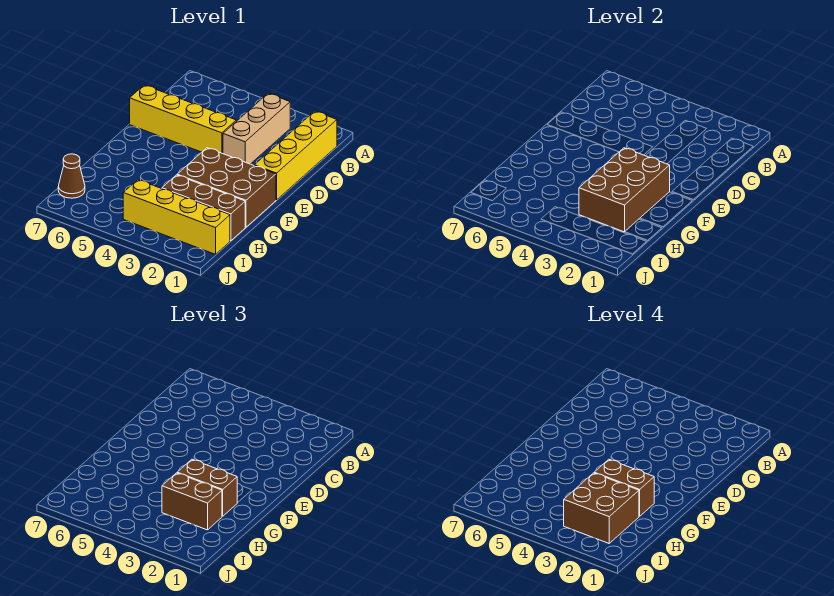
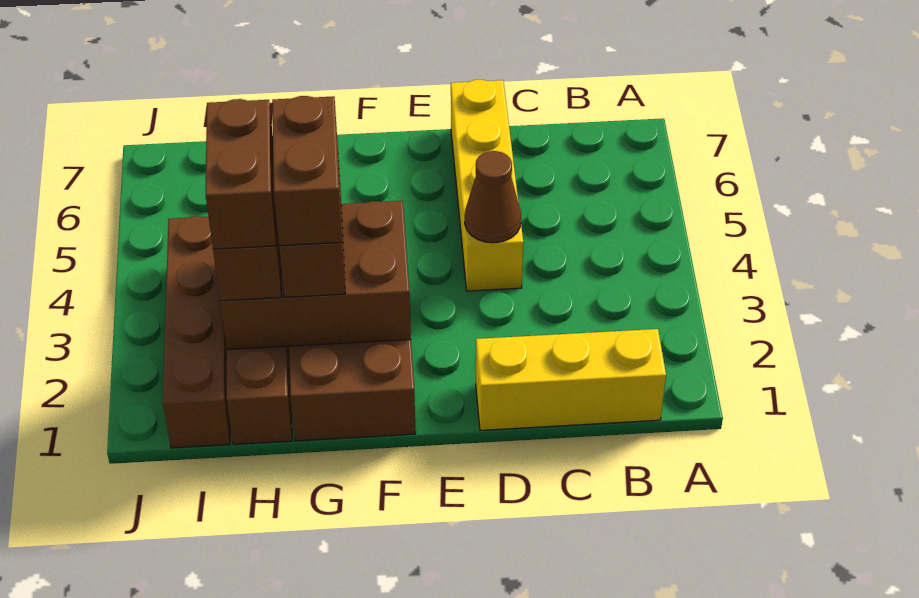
yellow 1x4 brick [254,111,337,200] -> yellow 1x3 brick [476,329,666,430]
tan 1x3 brick [223,93,290,164] -> none
brown 2x2 brick [564,473,639,543] -> brown 1x2 brick [206,99,276,249]
yellow 1x4 brick [123,180,230,254] -> brown 1x4 brick [163,216,230,448]
brown 1x1 cone [58,154,85,198] -> brown 1x1 cone moved to [465,151,521,243]

